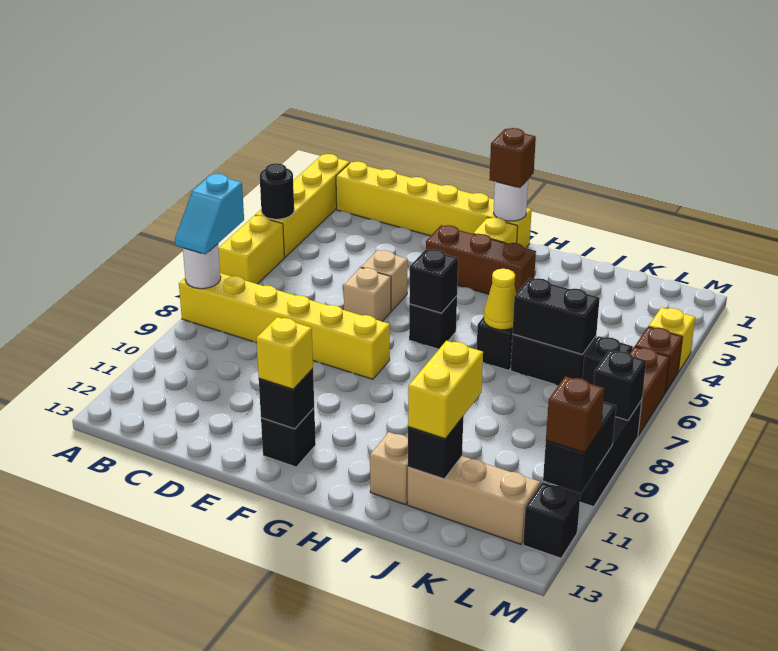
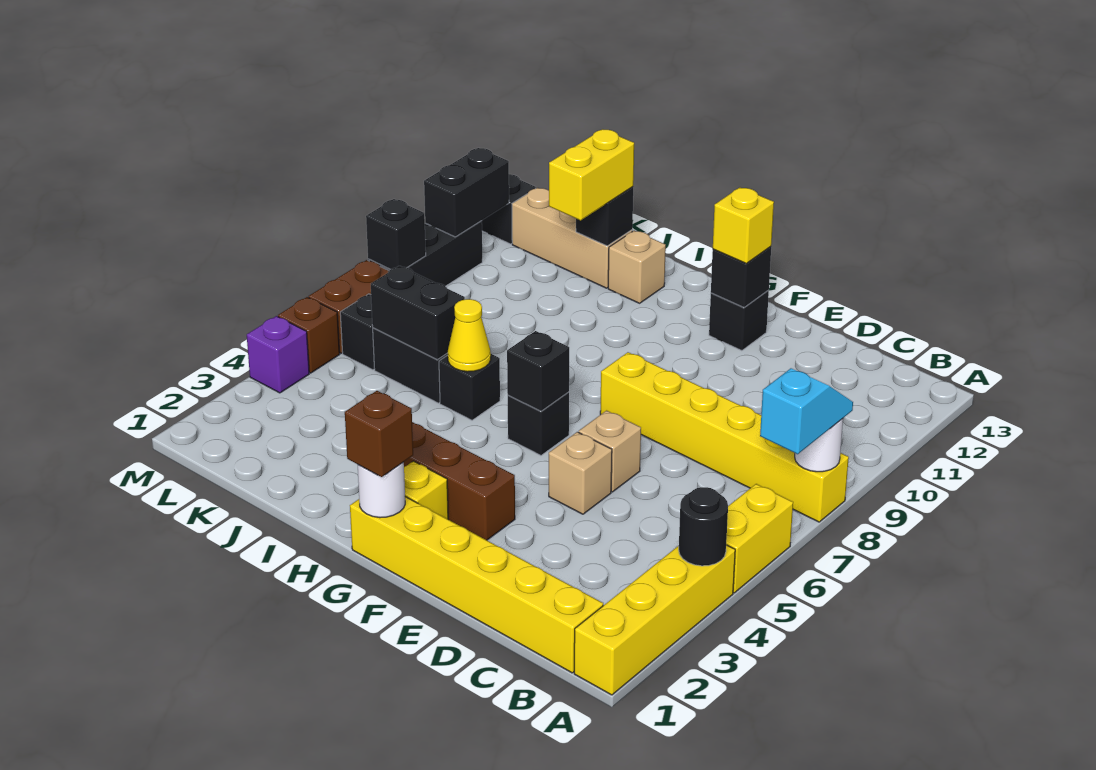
yellow 1x1 brick [649,307,695,372] -> purple 1x1 brick [247,316,309,393]
brown 1x1 brick [546,376,604,453] -> none

